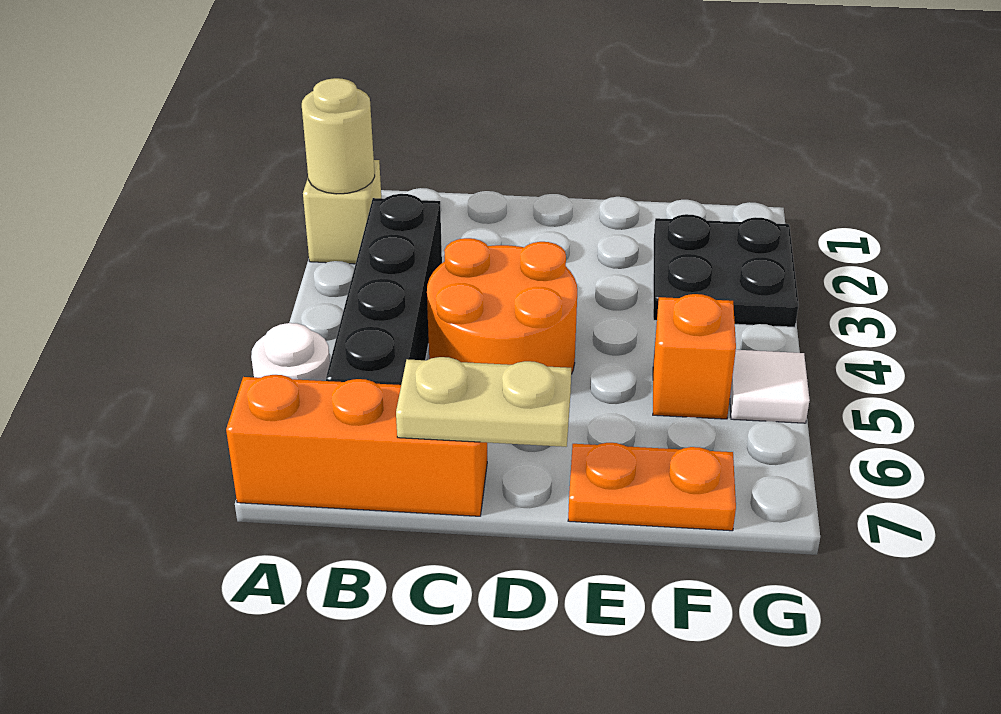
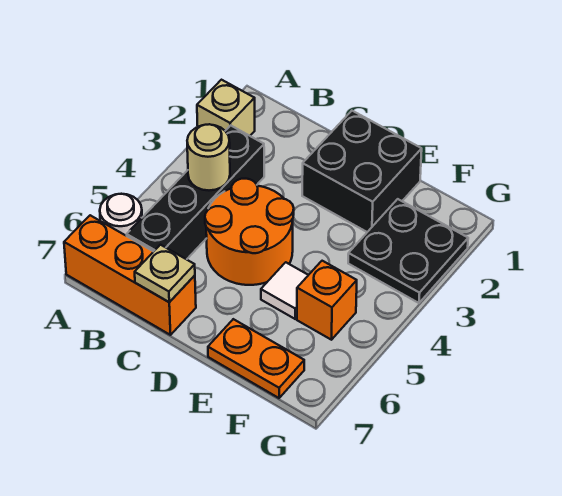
tan 1x1 round brick [302,78,375,194] -> tan 1x1 round brick moved to [187,124,230,190]
tan 1x2 plate [396,357,571,447] -> tan 1x1 plate [135,245,195,302]
none -> black 2x2 brick [302,111,422,232]
white 1x1 tile [730,350,810,423] -> white 1x1 tile moved to [261,262,308,319]

